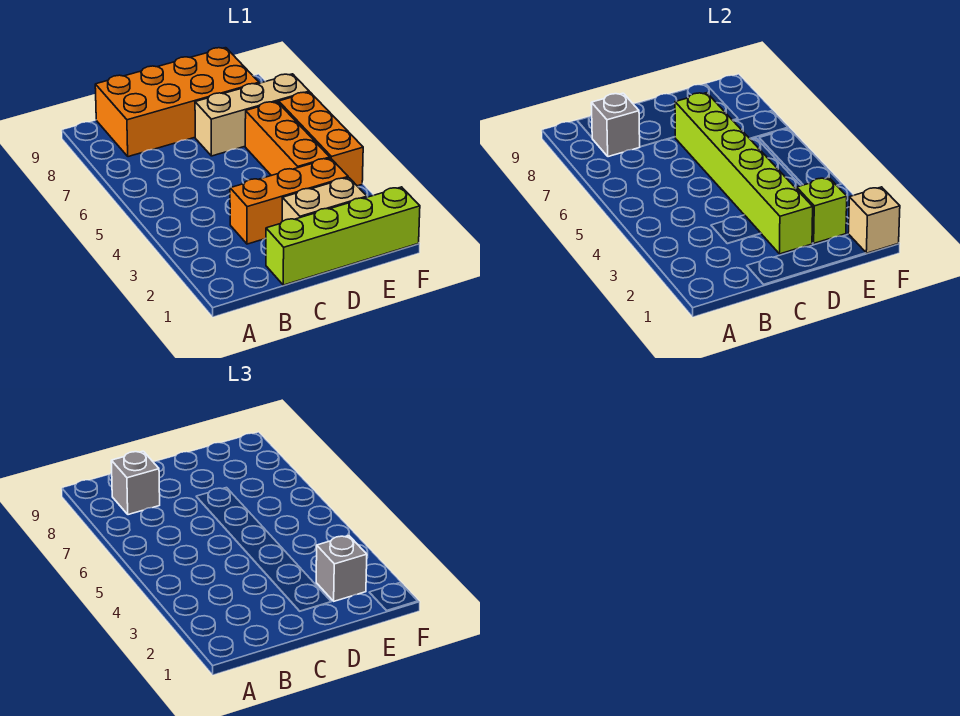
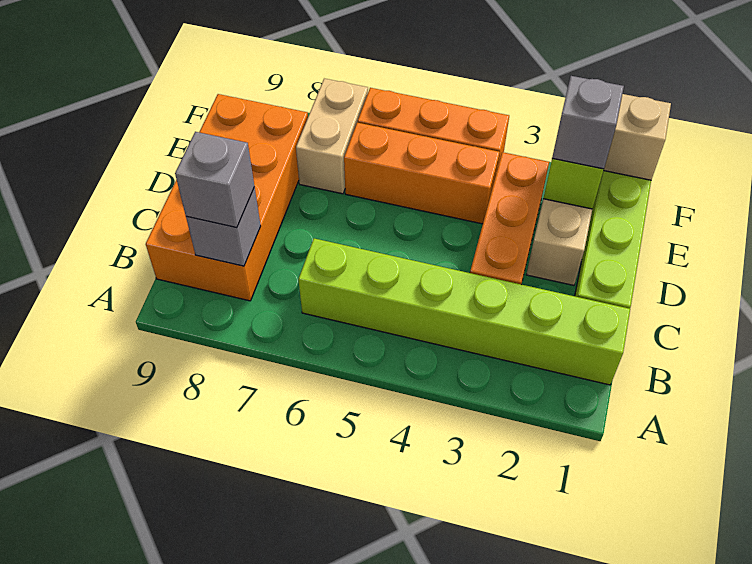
lime 1x6 brick [675,93,813,254] -> lime 1x6 brick moved to [298,238,630,385]
tan 1x3 brick [195,74,309,156] -> tan 1x2 brick [296,79,368,194]

